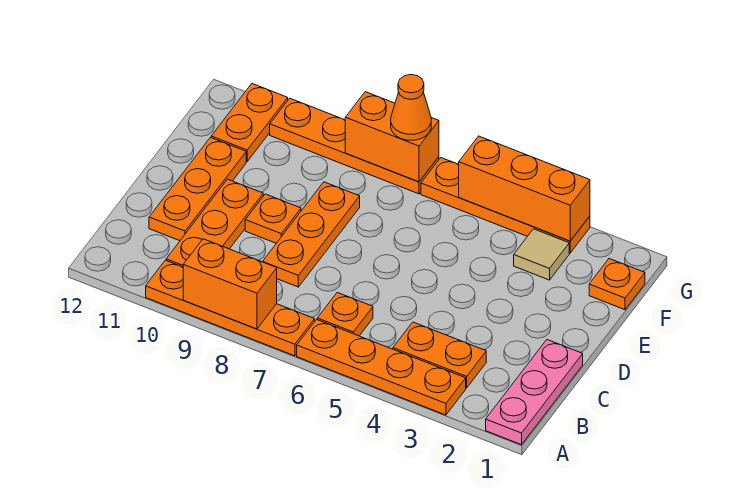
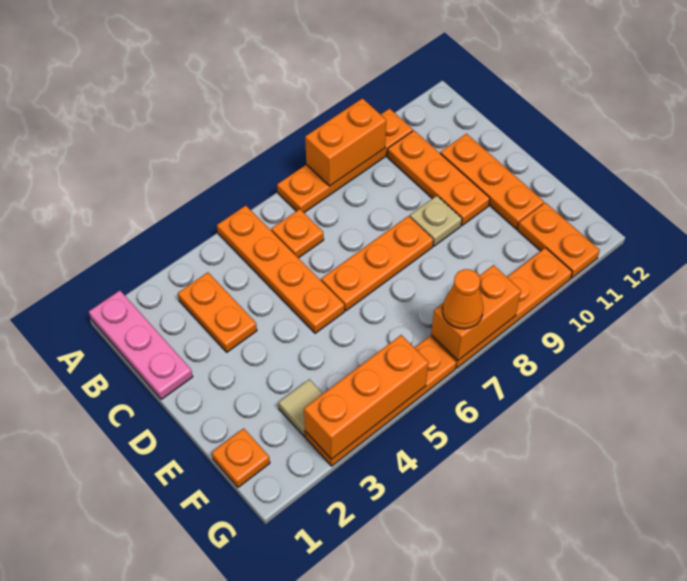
orange 1x4 plate [297,320,466,415] -> orange 1x4 plate turned to [217,206,344,333]
orange 1x2 plate [393,322,486,388] -> orange 1x2 plate turned to [178,272,257,352]
orange 1x3 plate [263,182,360,287] -> orange 1x3 plate turned to [321,216,433,311]
orange 1x1 plate [245,194,301,243] -> tan 1x1 plate [410,196,462,246]

